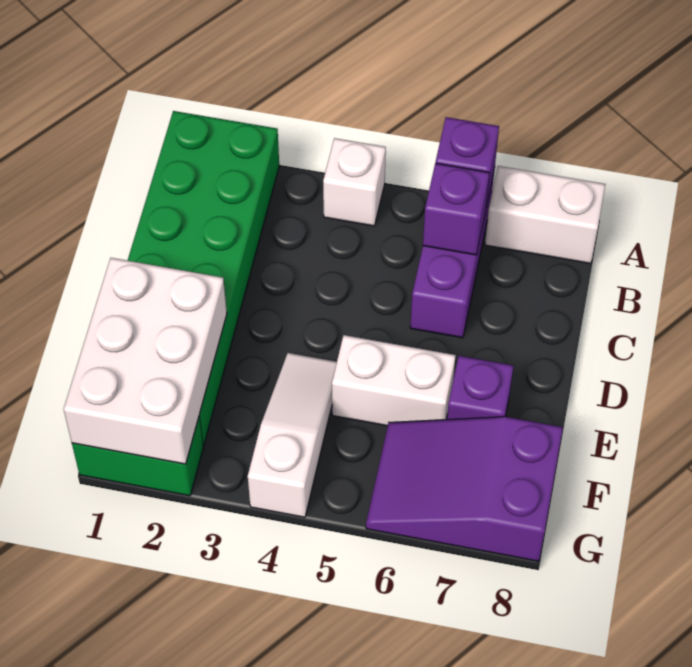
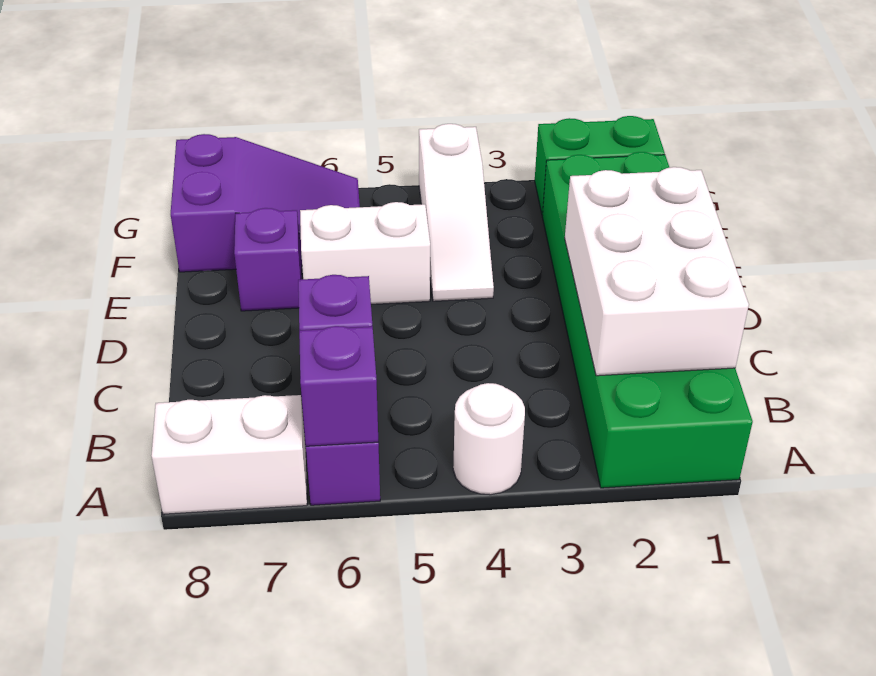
white 1x1 brick [323,138,386,226] -> white 1x1 round brick [453,383,525,495]
white 2x3 brick [64,258,227,464] -> white 2x3 brick moved to [565,167,749,376]

